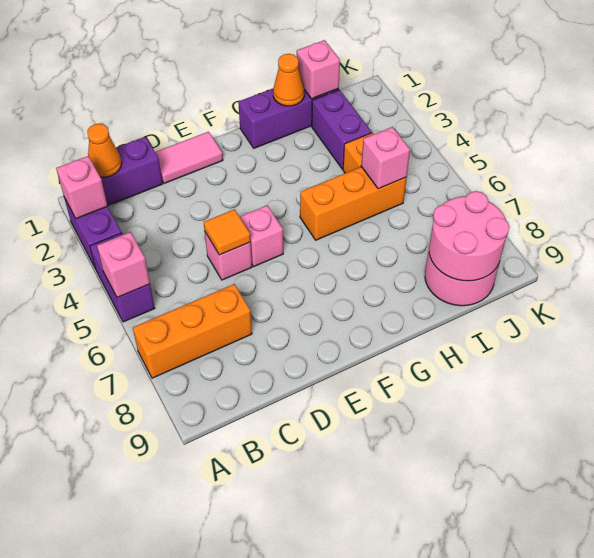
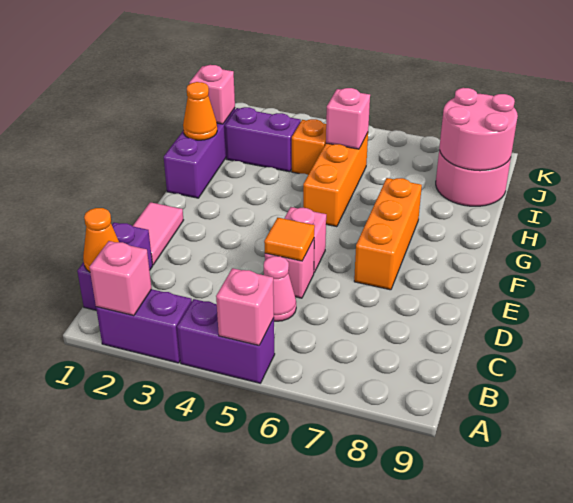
orange 1x3 brick [133,284,252,378] -> orange 1x3 brick moved to [354,178,422,290]
none -> pink 1x1 cone [264,256,296,321]

